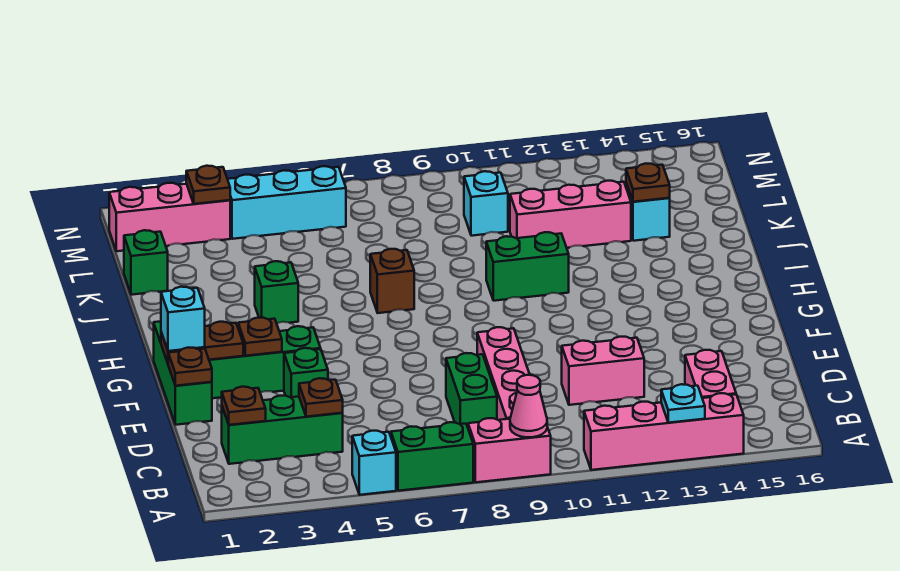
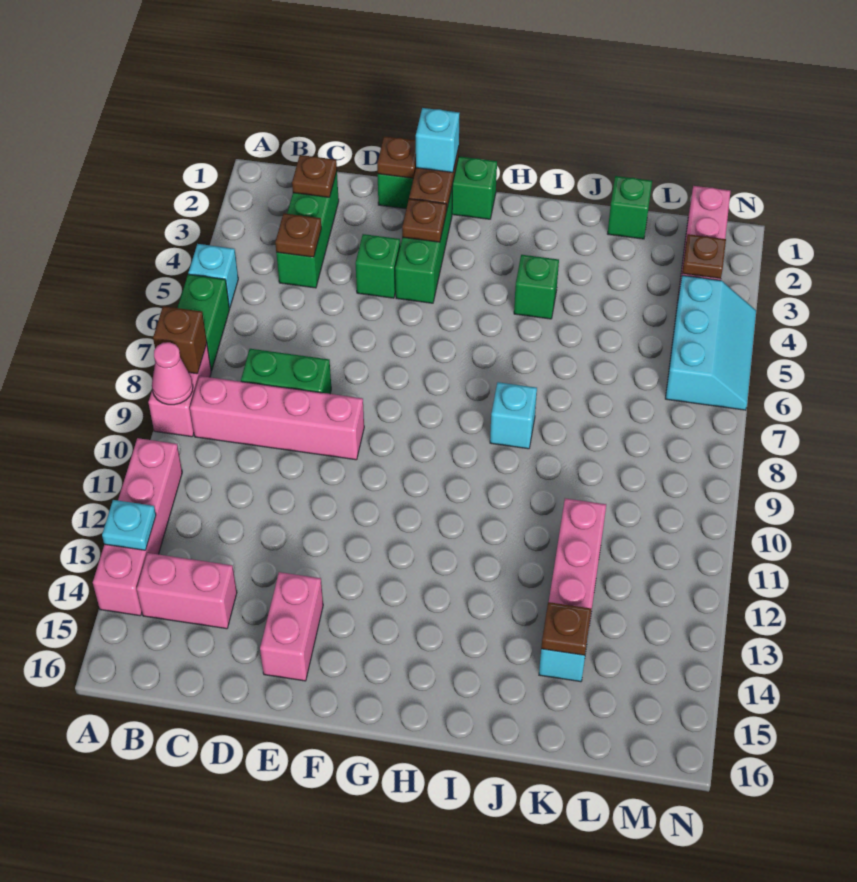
pink 1x2 brick [562,337,644,405] -> pink 1x2 brick moved to [260,572,323,681]
brown 1x1 brick [370,249,414,313] -> brown 1x1 brick moved to [153,306,207,374]
green 1x2 brick [486,232,569,301] -> none
cyan 1x1 brick [464,171,508,236] -> cyan 1x1 brick moved to [490,382,537,449]

